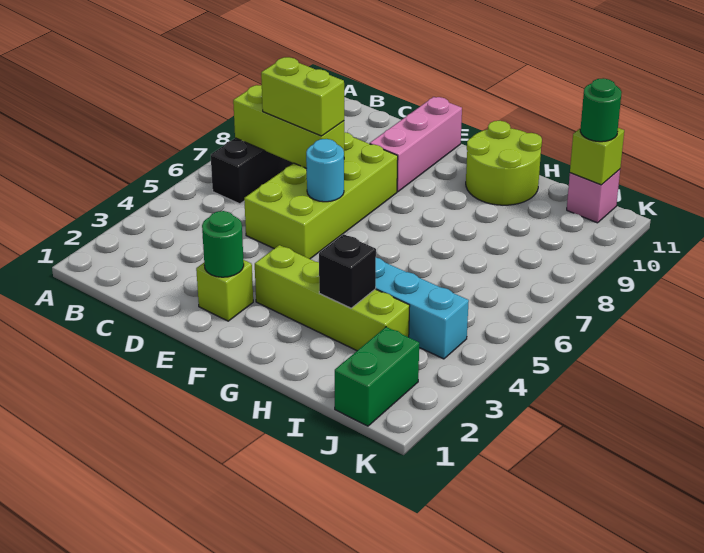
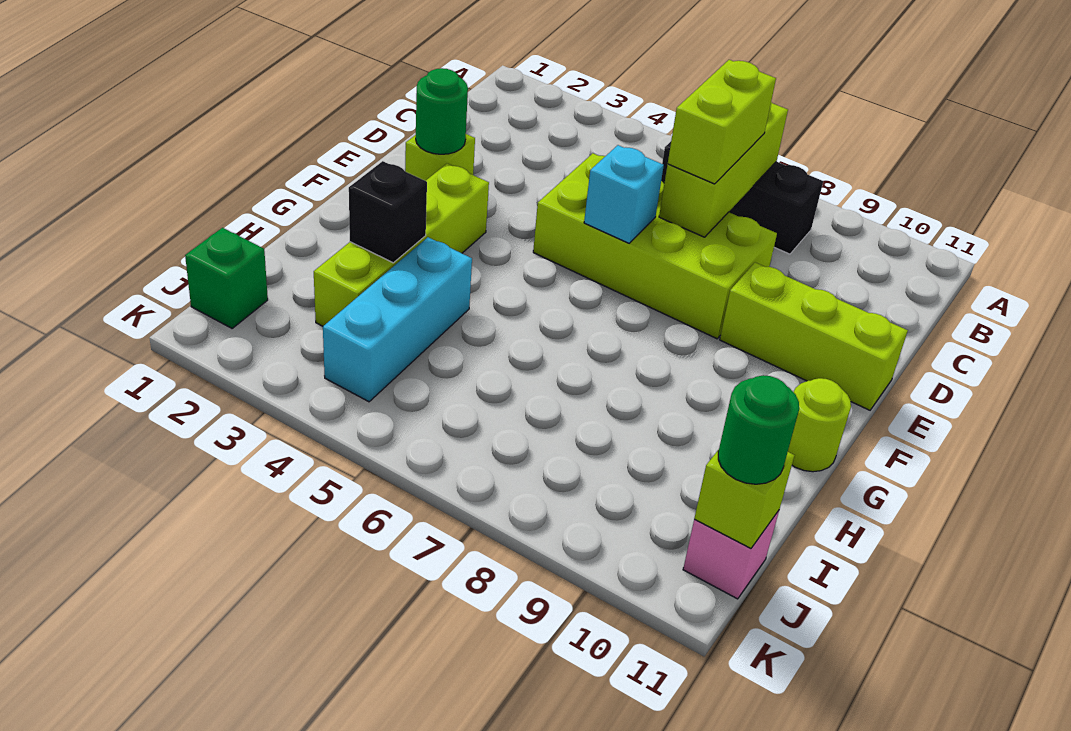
cyan 1x1 round brick [306,139,344,202] -> cyan 1x1 brick [584,145,664,243]
pink 1x3 brick [370,97,462,192] -> lime 1x3 brick [720,263,908,410]
lime 2x2 round brick [466,121,542,205] -> lime 1x1 round brick [788,378,851,472]
green 1x2 brick [335,327,419,426] -> green 1x1 brick [185,228,268,328]

